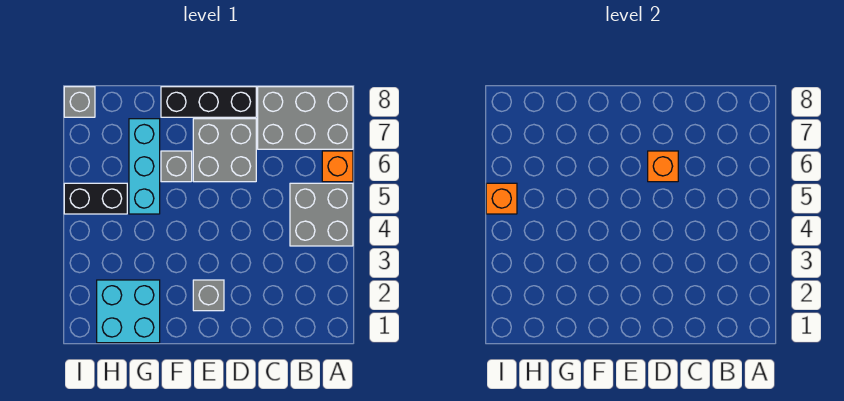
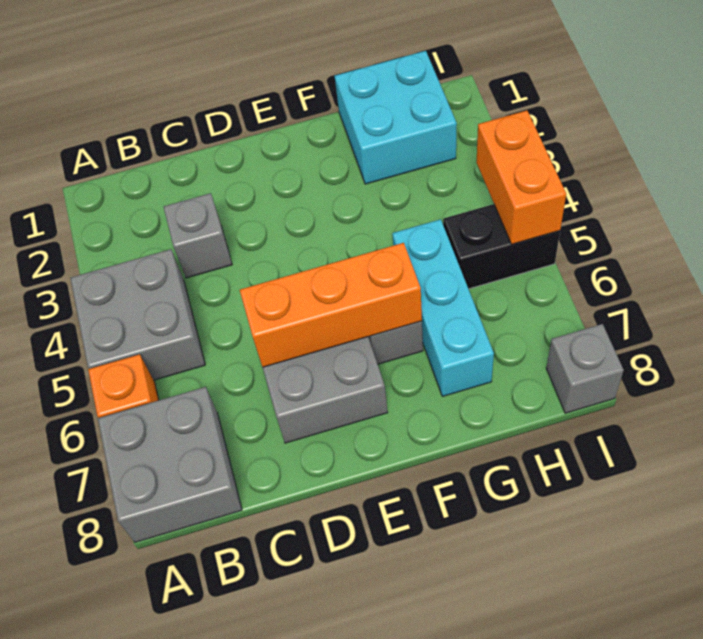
grey 2x3 brick [258,87,353,149] -> grey 2x2 brick [98,387,242,542]
orange 1x1 brick [648,151,678,182] -> orange 1x3 brick [240,243,422,367]
black 1x3 brick [161,87,256,117] -> none
grey 1x1 brick [193,280,224,311] -> grey 1x1 brick moved to [164,193,232,278]
orange 1x1 brick [486,183,517,214] -> orange 1x2 brick [476,111,566,244]

